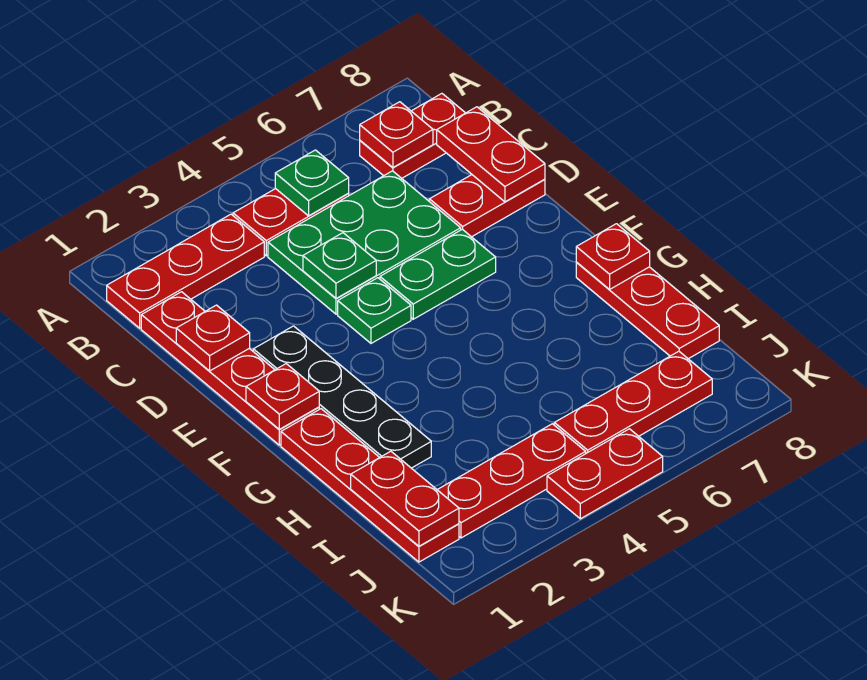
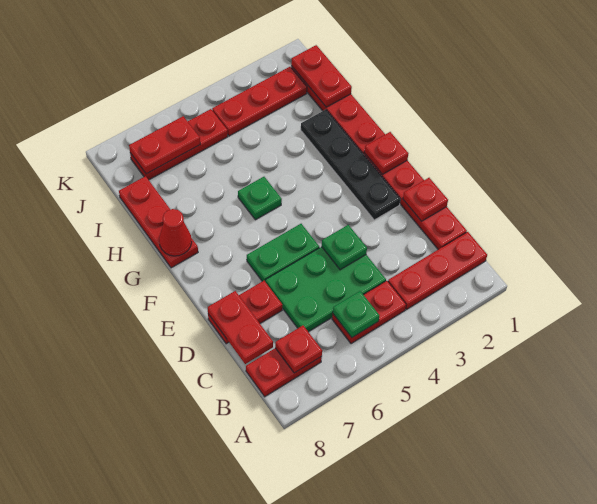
green 1x1 plate [338,278,411,343] -> green 1x1 plate moved to [238,177,282,220]
red 1x1 plate [576,224,650,289] -> red 1x1 cone [159,209,192,256]
red 1x2 plate [547,429,663,519] -> red 1x2 plate moved to [129,116,200,174]

